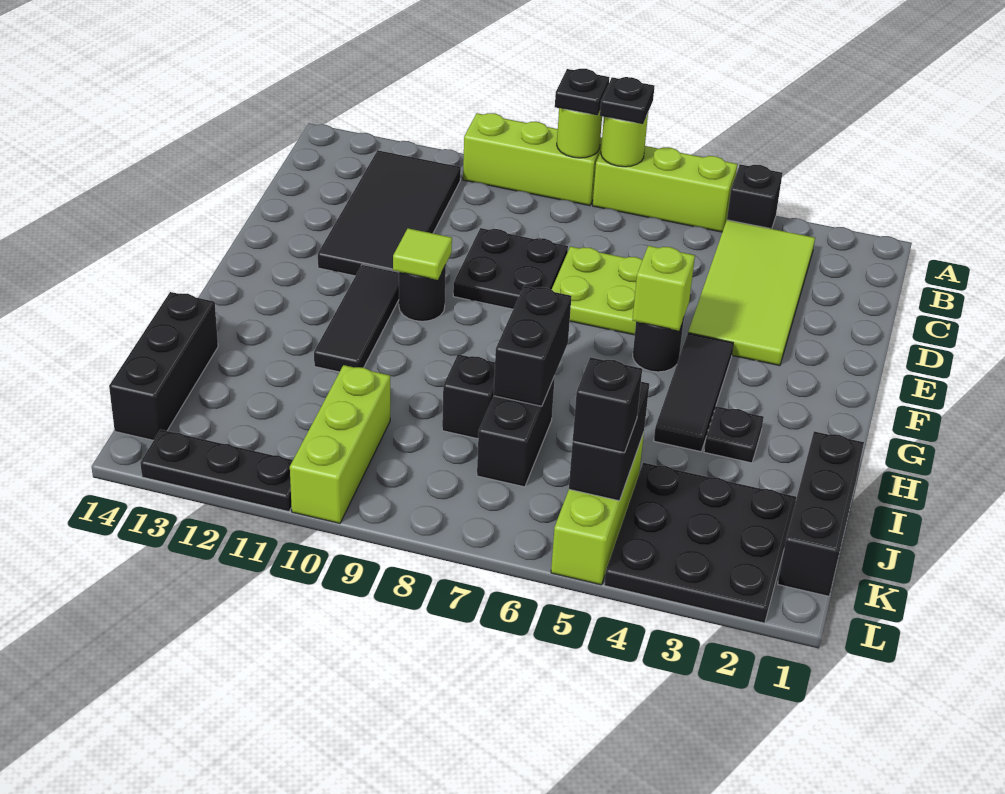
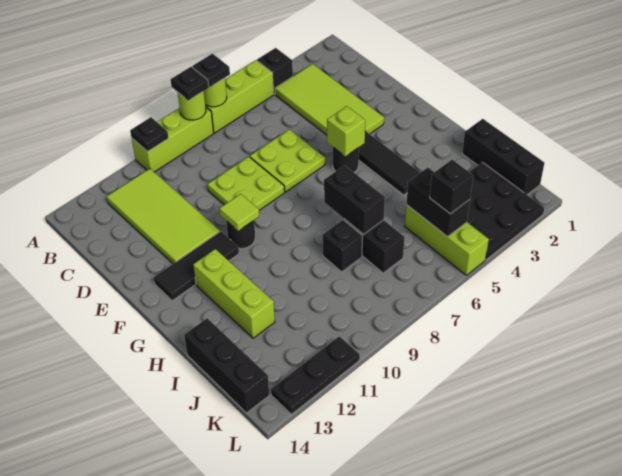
black 2x4 tile [318,150,461,276] -> lime 2x4 tile [107,169,220,264]
black 2x2 plate [453,228,568,309] -> lime 2x2 plate [207,157,285,210]
black 1x3 tile [314,265,399,372] -> black 1x3 tile turned to [154,231,239,301]
black 1x1 plate [704,406,764,463] -> black 1x1 plate moved to [130,117,168,152]
lime 1x3 brick [290,365,390,523] -> lime 1x3 brick moved to [193,249,275,338]

